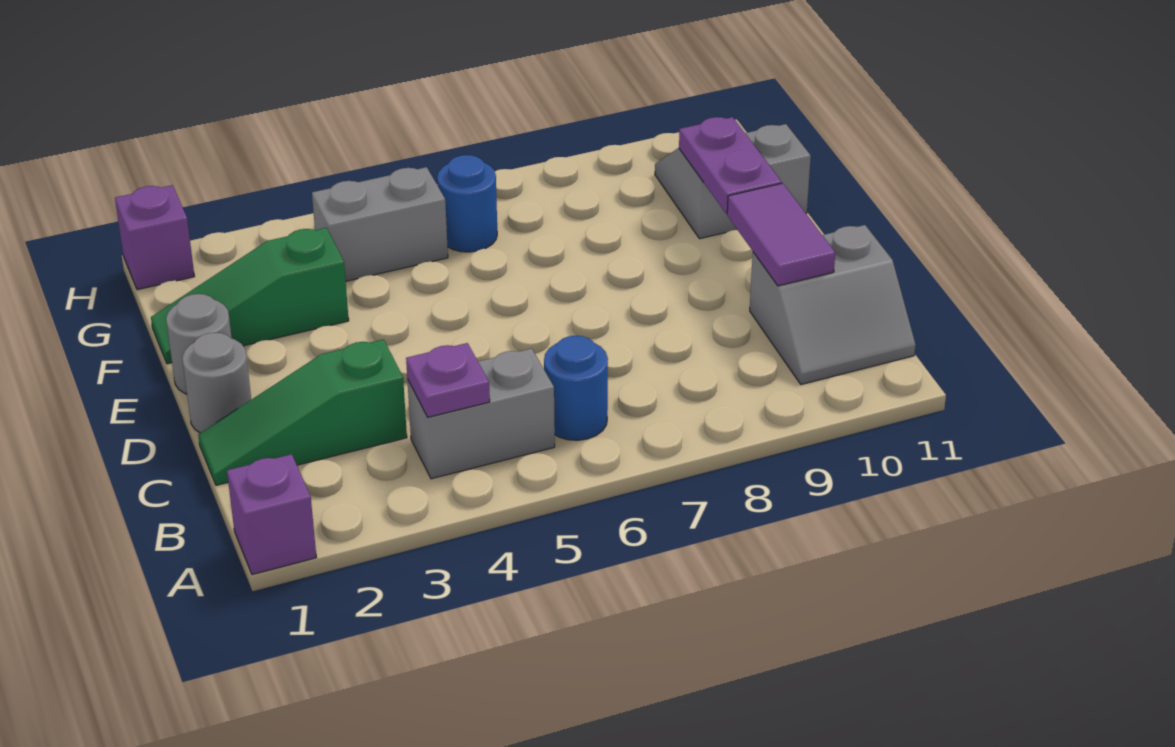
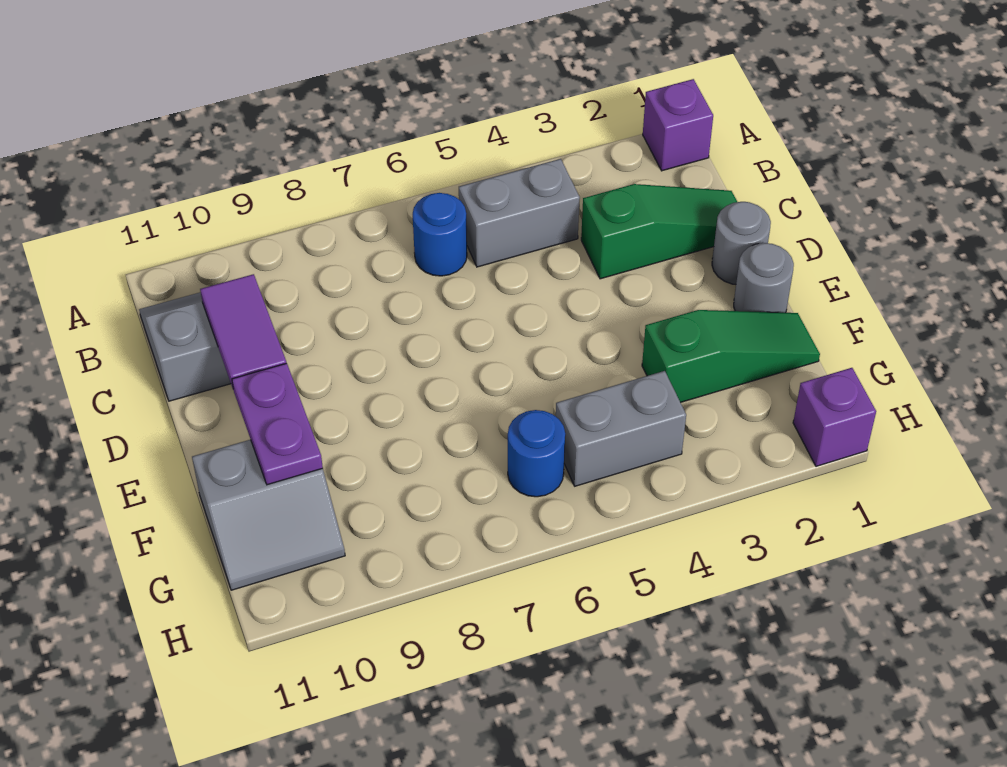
purple 1x1 plate [406,343,490,417] -> none

